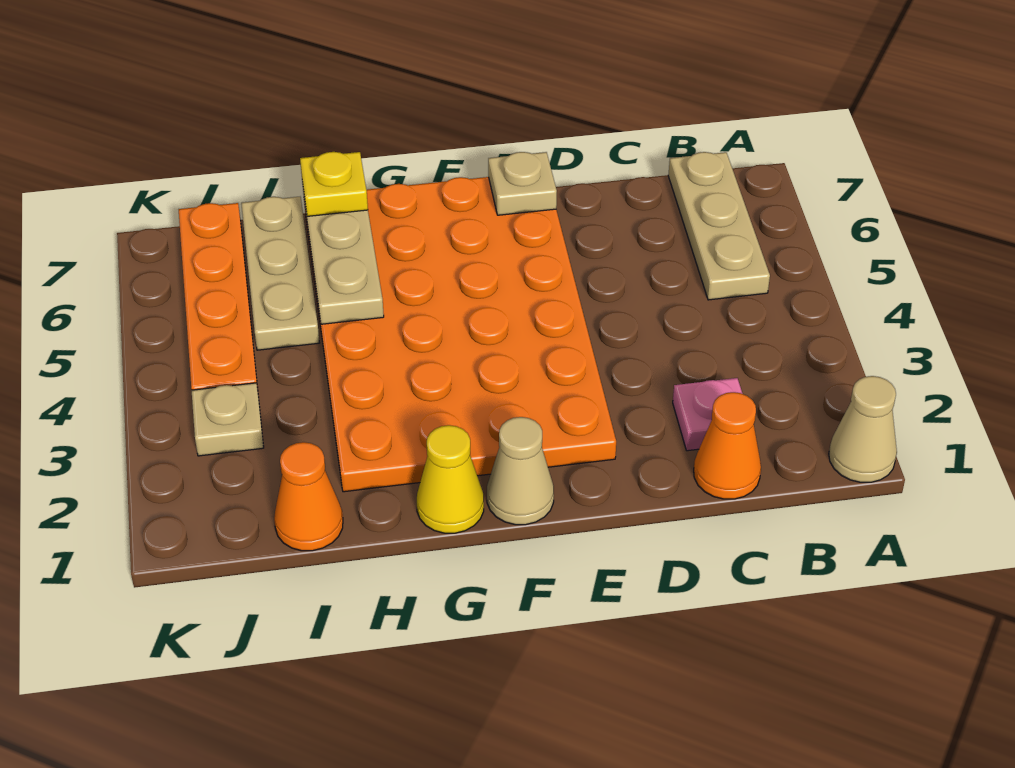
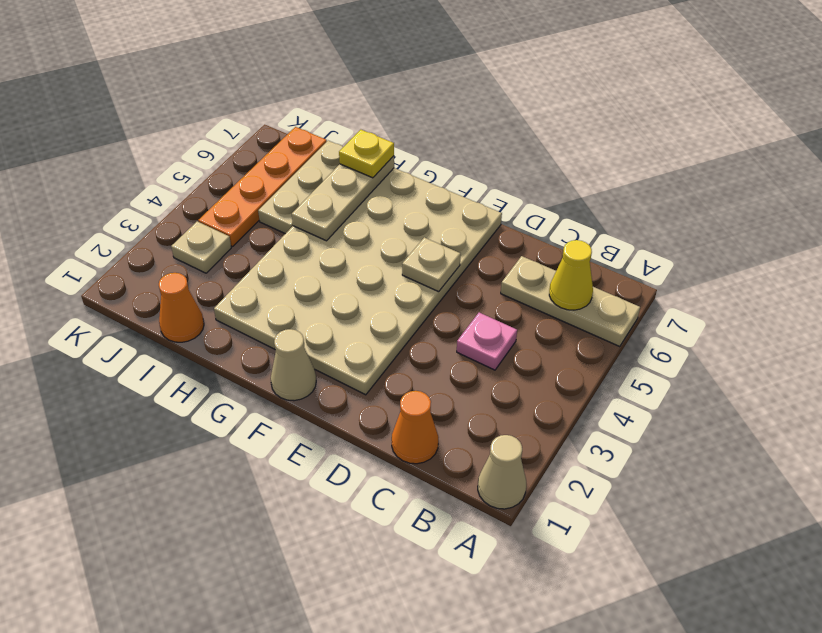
tan 1x3 plate [668,152,770,300] -> tan 1x3 plate turned to [501,256,640,347]
pink 1x1 plate [673,378,743,451] -> pink 1x1 plate moved to [457,313,517,370]
orange 4x6 plate [304,177,616,492] -> tan 4x6 plate [214,168,502,395]
tan 1x1 plate [488,152,557,215] -> tan 1x1 plate moved to [402,237,461,292]
yellow 1x1 cone [417,425,484,533] -> yellow 1x1 cone moved to [549,240,593,310]

